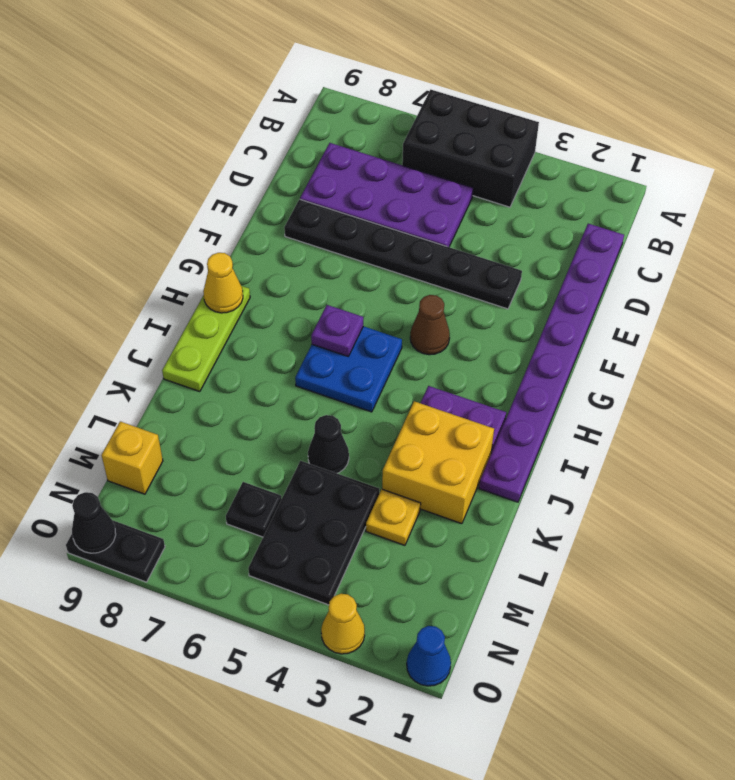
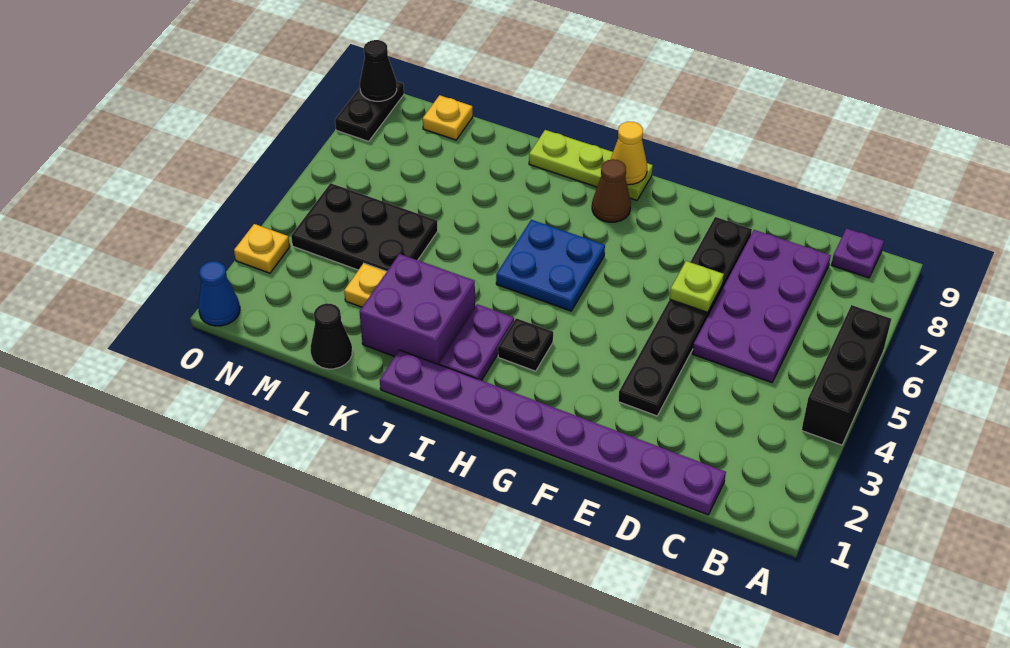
black 2x3 brick [402,90,539,207] -> black 1x3 brick [802,305,891,445]
none -> lime 1x1 plate [670,261,724,313]
brown 1x1 cone [410,295,450,355] -> brown 1x1 cone moved to [592,159,631,222]
purple 1x1 plate [311,305,363,356] -> purple 1x1 plate moved to [831,228,884,278]
yellow 2x2 brick [382,401,494,524] -> purple 2x2 brick [359,254,475,364]
black 1x1 cone [308,415,349,473] -> black 1x1 cone moved to [310,303,352,369]
black 1x1 plate [226,482,281,537] -> black 1x1 plate moved to [498,318,553,371]
yellow 1x1 brick [101,421,163,494] -> yellow 1x1 plate [423,95,473,140]
yellow 1x1 cone [321,594,365,654] -> yellow 1x1 plate [234,224,290,273]

